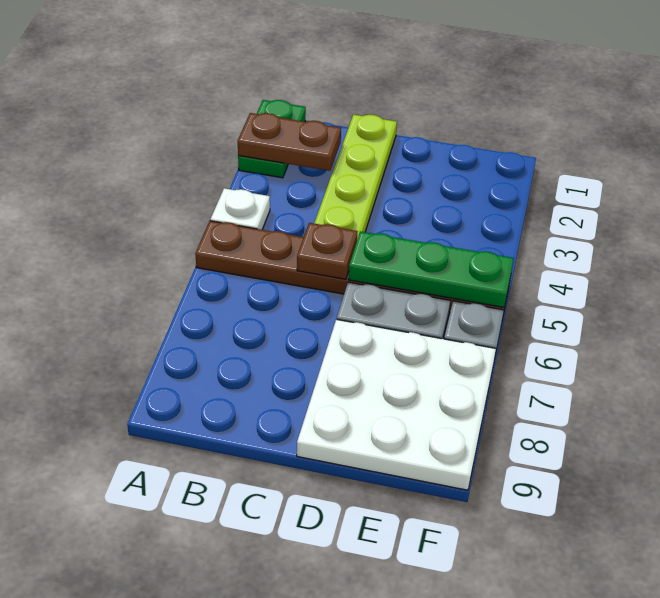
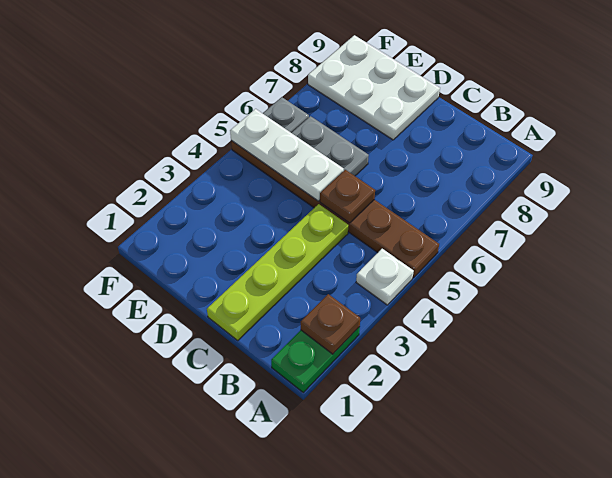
brown 1x2 plate [238,113,341,171] -> brown 1x1 plate [301,294,360,354]
green 1x3 plate [349,232,514,307] -> white 1x3 plate [230,109,344,201]
white 3x3 plate [297,319,496,490] -> white 2x3 plate [308,35,440,140]

